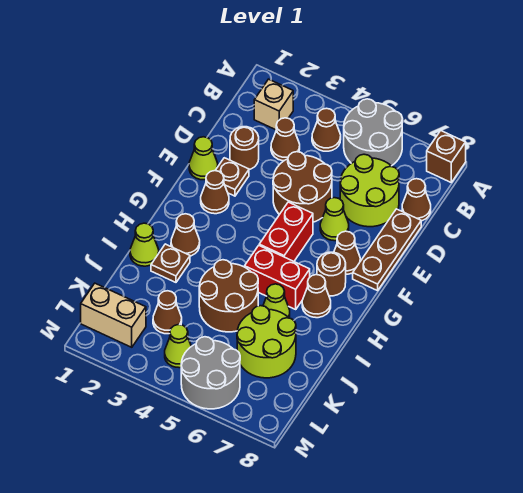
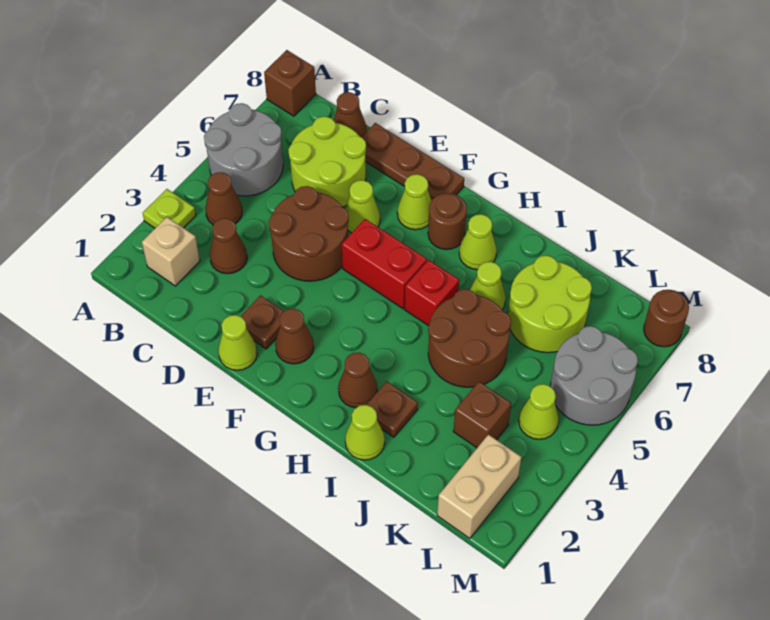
none -> lime 1x1 plate [143,189,196,228]
brown 1x1 round brick [230,127,259,170] -> brown 1x1 round brick moved to [644,290,689,347]
brown 1x1 cone [334,231,360,274] -> lime 1x1 cone [397,174,431,230]
red 1x2 brick [245,246,310,309] -> red 1x1 brick [405,260,459,326]
brown 1x1 cone [302,275,331,318] -> lime 1x1 cone [459,214,497,270]
brown 1x1 cone [153,291,182,334] -> brown 1x1 brick [453,382,511,448]

